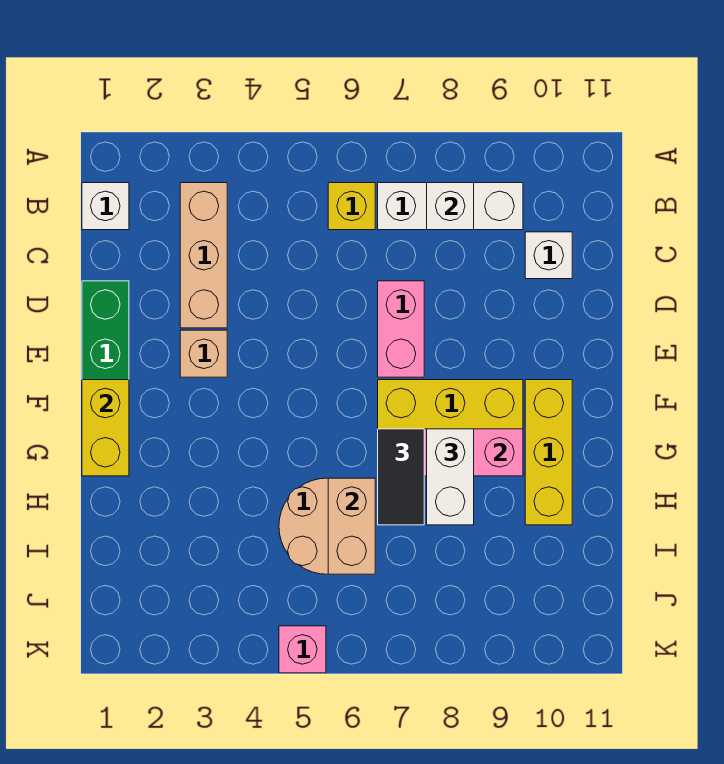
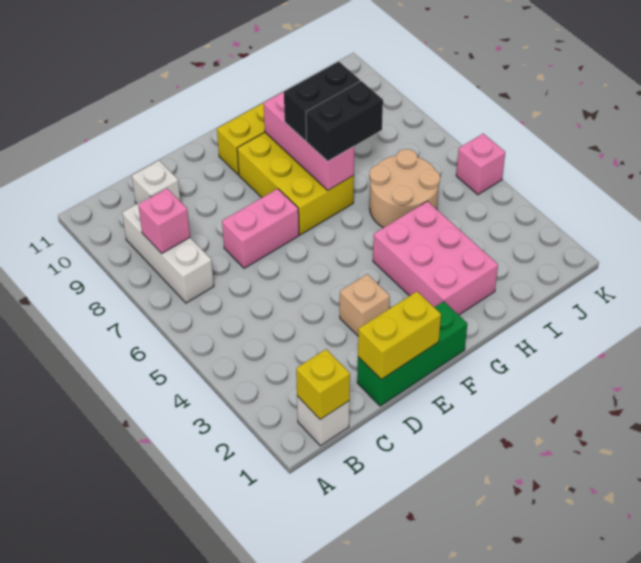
tan 1x3 brick [180,183,227,328] -> none
yellow 1x1 brick [328,183,375,230] -> yellow 1x1 brick moved to [296,349,350,420]
white 1x1 brick [427,183,474,230] -> pink 1x1 brick [138,189,190,253]
yellow 1x2 brick [82,380,129,476] -> yellow 1x2 brick moved to [358,292,441,379]
none -> pink 2x3 brick [373,201,498,315]
black 1x2 tile [378,429,424,525] -> black 1x2 brick [306,81,383,161]
white 1x2 brick [427,429,474,525] -> black 1x2 brick [284,62,360,141]
tan 1x2 brick [328,478,375,574] -> none

